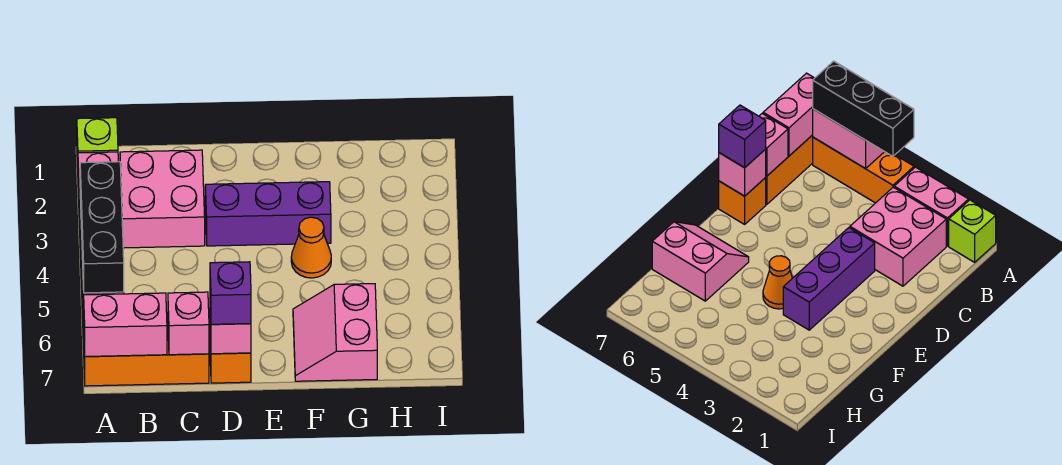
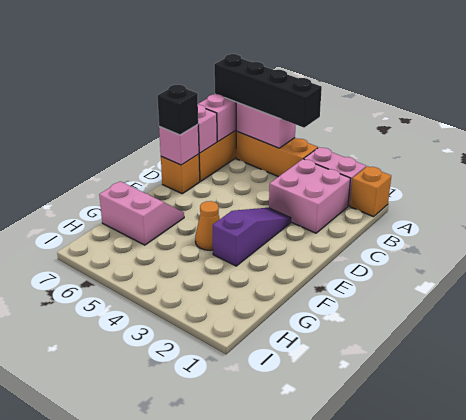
lime 1x1 brick [77,118,118,167] -> orange 1x1 brick [350,166,391,217]
black 1x3 brick [80,162,124,293] -> black 1x4 brick [214,54,322,128]
purple 1x3 brick [205,182,331,246] -> purple 1x3 slope [213,208,291,266]
purple 1x1 brick [210,262,251,324] -> black 1x1 brick [157,84,198,135]

